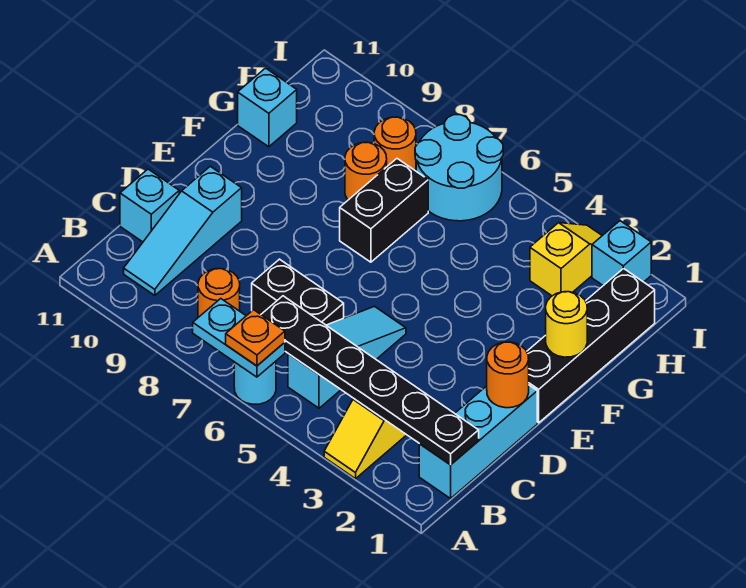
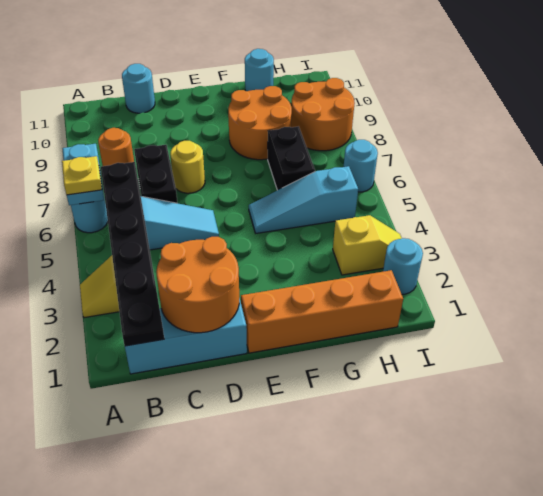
orange 1x1 plate [226,310,285,366] -> yellow 1x1 plate [62,156,102,195]
cyan 1x3 slope [124,166,242,296] -> cyan 1x3 slope moved to [249,166,358,233]
cyan 1x1 brick [120,169,179,242] -> cyan 1x1 round brick [122,64,155,113]
orange 1x1 round brick [487,342,529,408] -> orange 2x2 round brick [156,237,239,333]
black 1x4 brick [527,268,655,423] -> orange 1x4 brick [241,270,403,353]
yellow 1x1 round brick [546,292,587,357] -> yellow 1x1 round brick moved to [170,141,205,193]
black 1x2 brick [340,159,428,262] -> black 1x2 brick turned to [268,126,315,190]
orange 1x1 round brick [345,142,387,200] -> orange 2x2 round brick [228,86,292,160]
cyan 1x1 brick [238,68,297,147] -> cyan 1x1 round brick [245,49,274,91]
cyan 2x2 round brick [415,115,503,221] -> cyan 1x1 round brick [344,140,378,192]
orange 1x1 round brick [374,117,416,170] -> orange 2x2 round brick [291,78,355,151]
cyan 1x1 brick [592,221,651,286] -> cyan 1x1 round brick [383,238,423,294]

